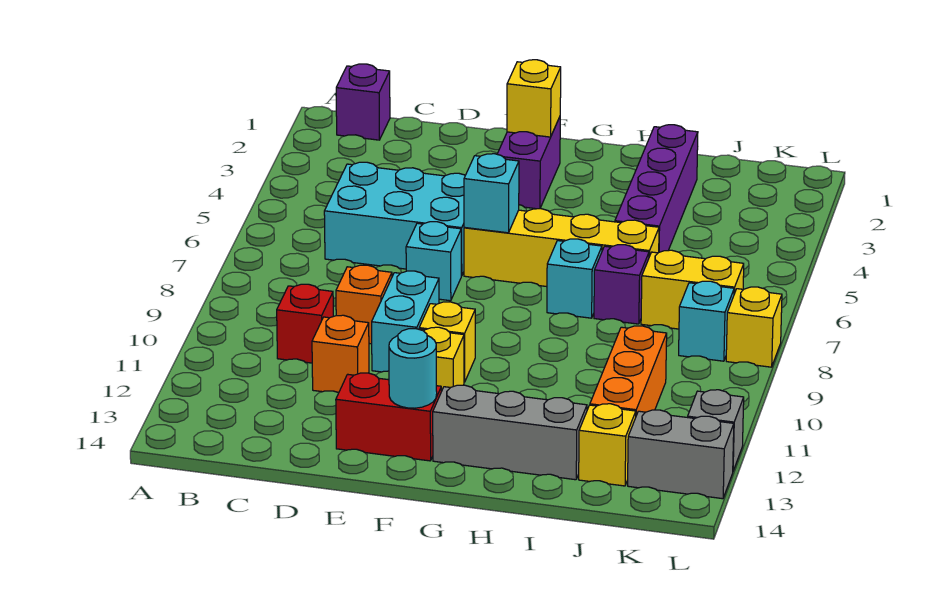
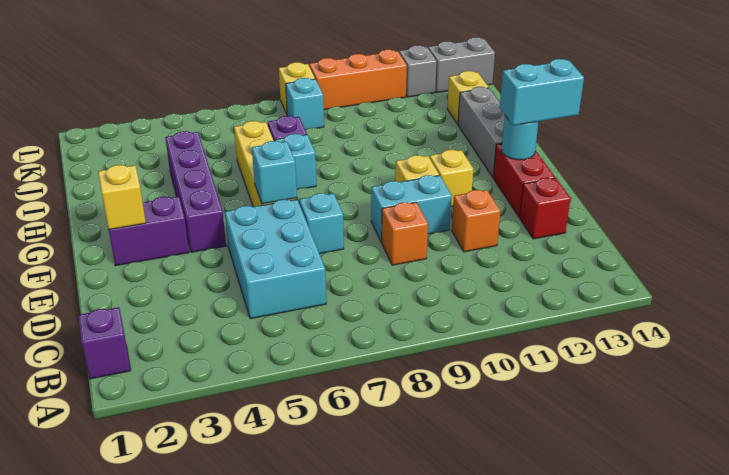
red 1x1 brick [277,284,333,363] -> red 1x1 brick moved to [520,178,571,239]
none -> cyan 1x2 brick [500,59,584,125]
purple 1x4 brick [615,125,698,252] -> purple 1x4 brick turned to [165,131,226,252]
yellow 1x2 brick [641,250,744,329] -> none
orange 1x3 brick [590,326,667,415] -> orange 1x3 brick moved to [309,50,407,110]
grey 1x2 brick [628,410,734,499] -> grey 1x2 brick turned to [428,37,495,93]

